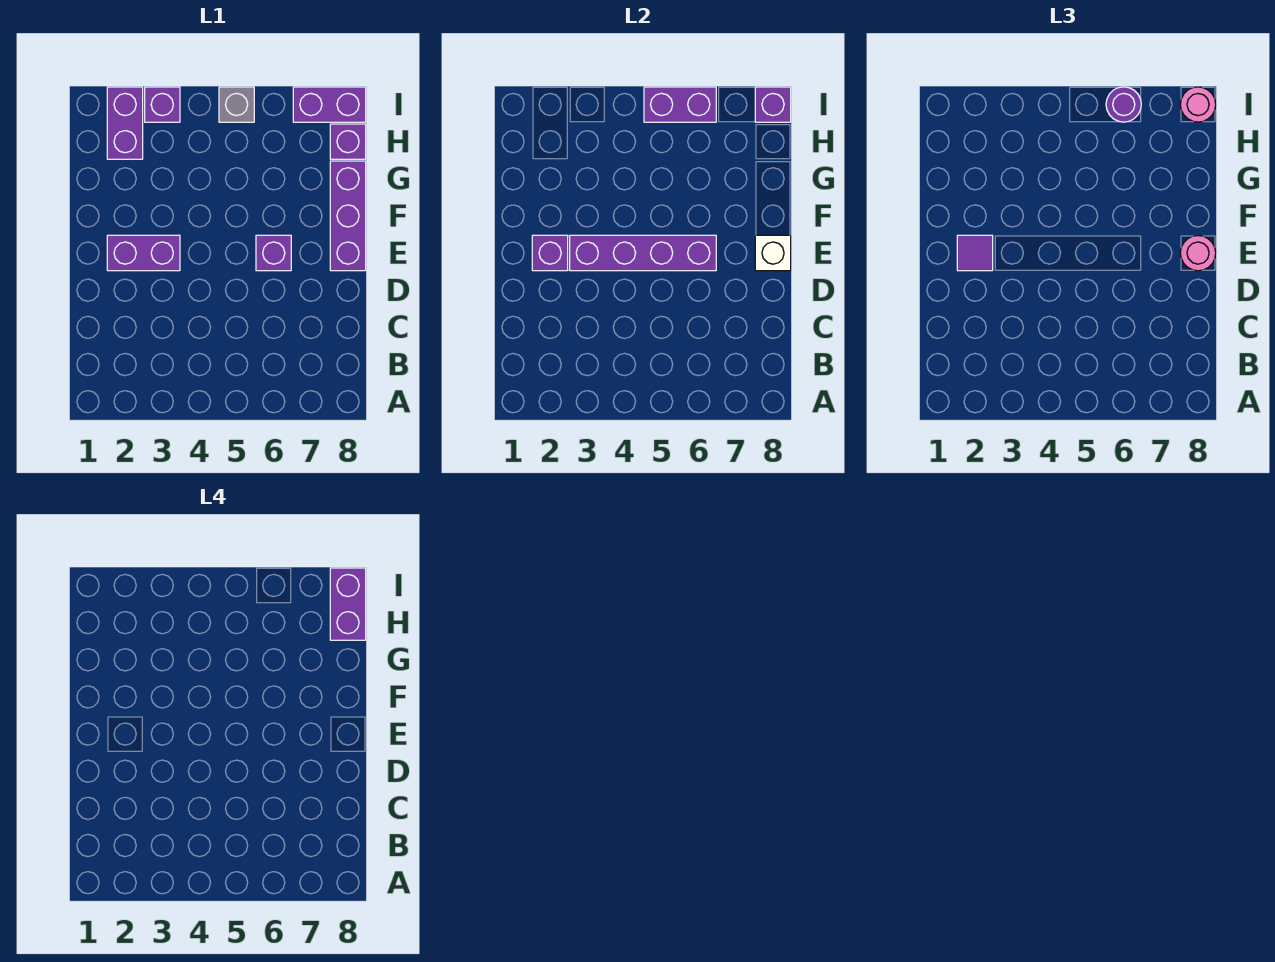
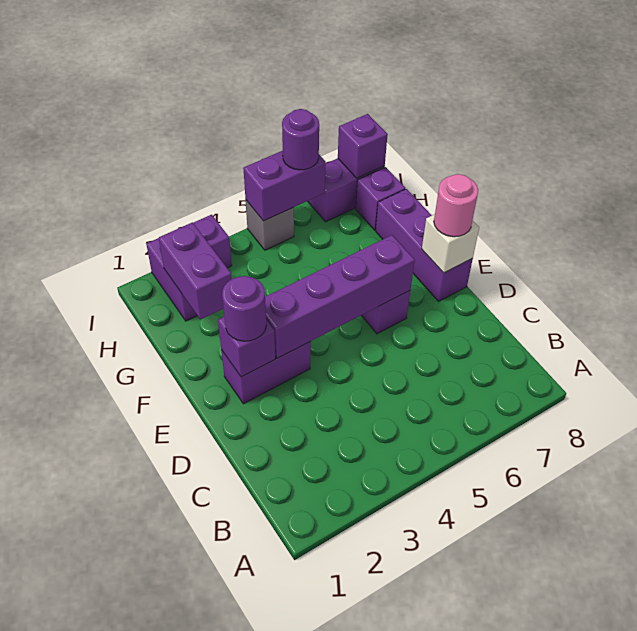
purple 1x1 tile [957,235,993,271] -> purple 1x1 round brick [222,276,266,341]
purple 1x2 brick [330,568,366,640] -> purple 1x2 brick moved to [159,222,232,320]
pink 1x1 round brick [1180,87,1216,122] -> none

